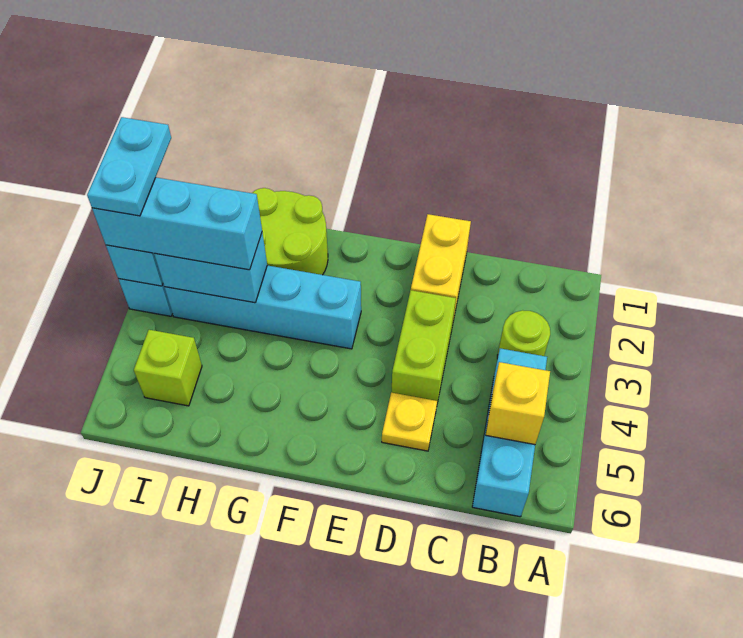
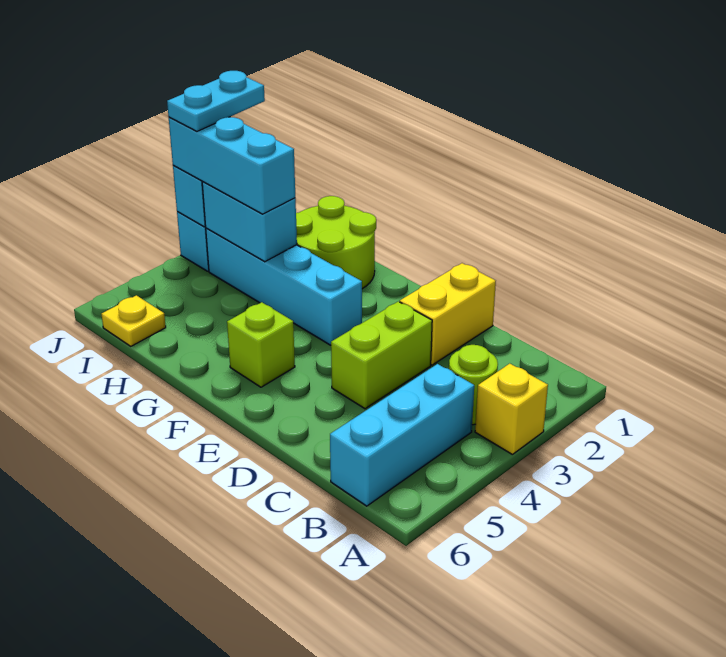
yellow 1x1 brick [486,362,550,445] -> yellow 1x1 brick moved to [475,364,548,454]
yellow 1x1 plate [382,392,437,451] -> yellow 1x1 plate moved to [101,295,166,346]
lime 1x1 brick [134,330,202,406] -> lime 1x1 brick moved to [227,302,295,387]

